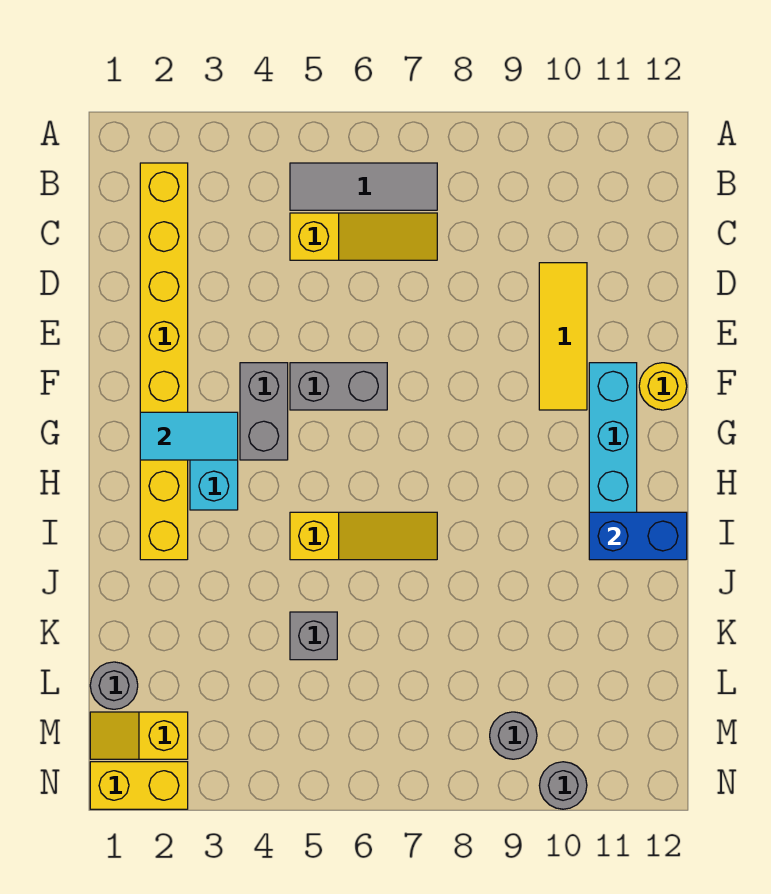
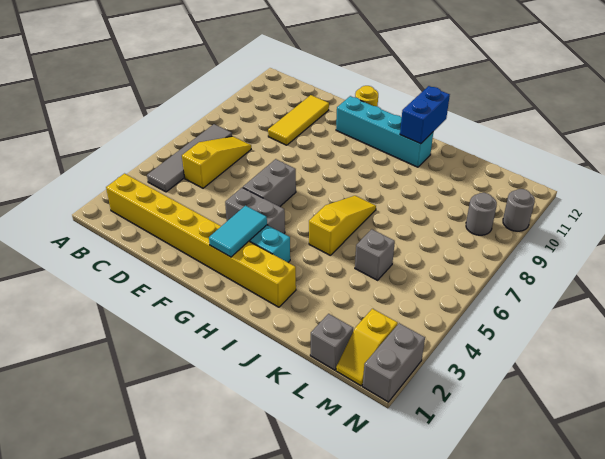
grey 1x3 tile [290,163,437,210] -> grey 1x4 tile [147,124,232,192]
yellow 1x3 tile [539,263,587,410] -> yellow 1x3 tile turned to [268,95,329,145]
grey 1x1 round brick [90,662,138,709] -> grey 1x1 brick [310,314,353,370]
yellow 1x2 brick [90,762,188,809] -> grey 1x2 brick [363,323,425,402]

